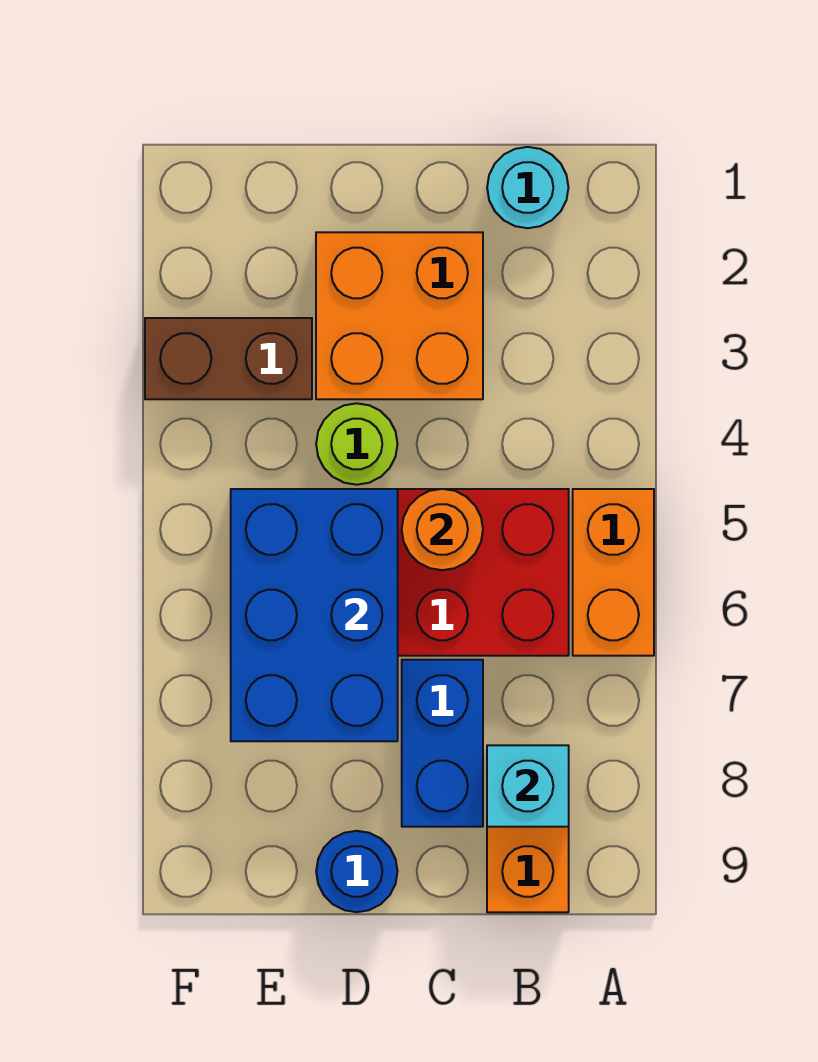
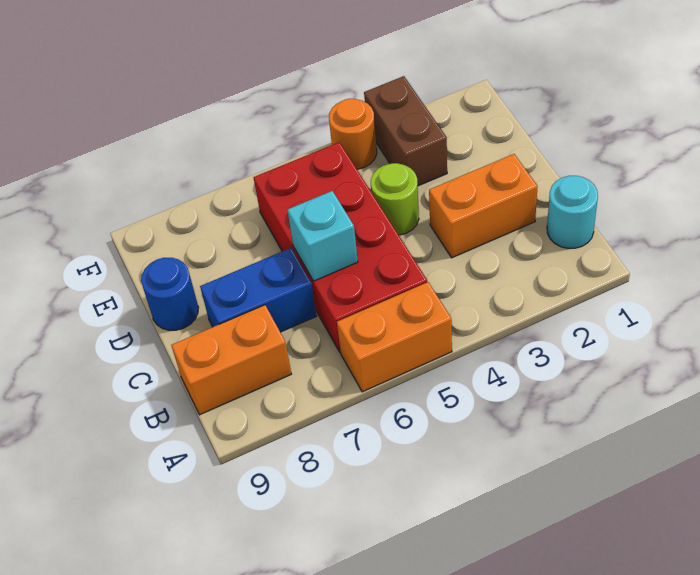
cyan 1x1 brick [487,745,569,827] -> cyan 1x1 brick moved to [288,191,358,281]
orange 2x2 brick [316,232,483,399] -> orange 1x2 brick [429,154,538,258]
orange 1x1 round brick [402,489,483,570] -> orange 1x1 round brick moved to [329,99,377,169]
blue 2x3 brick [231,489,398,741] -> none

